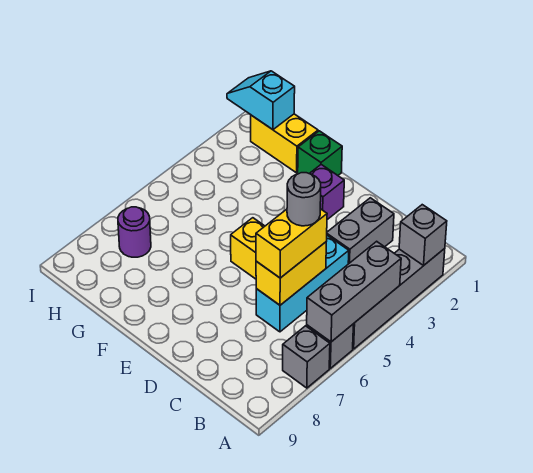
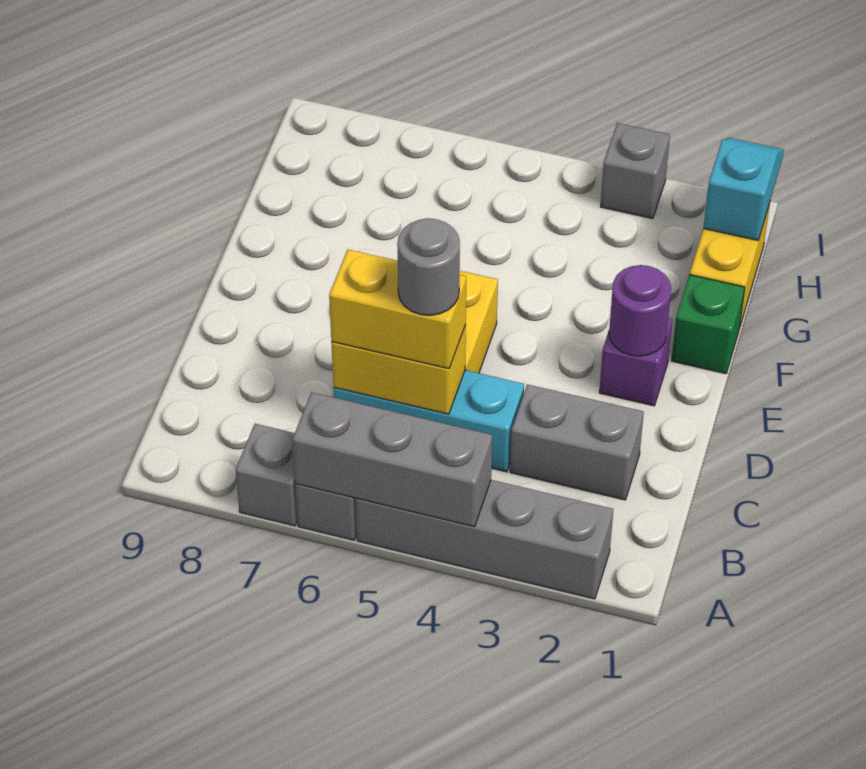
grey 1x1 brick [399,205,447,265] -> grey 1x1 brick moved to [600,123,670,219]
purple 1x1 round brick [118,207,151,257] -> purple 1x1 round brick moved to [609,265,671,356]

